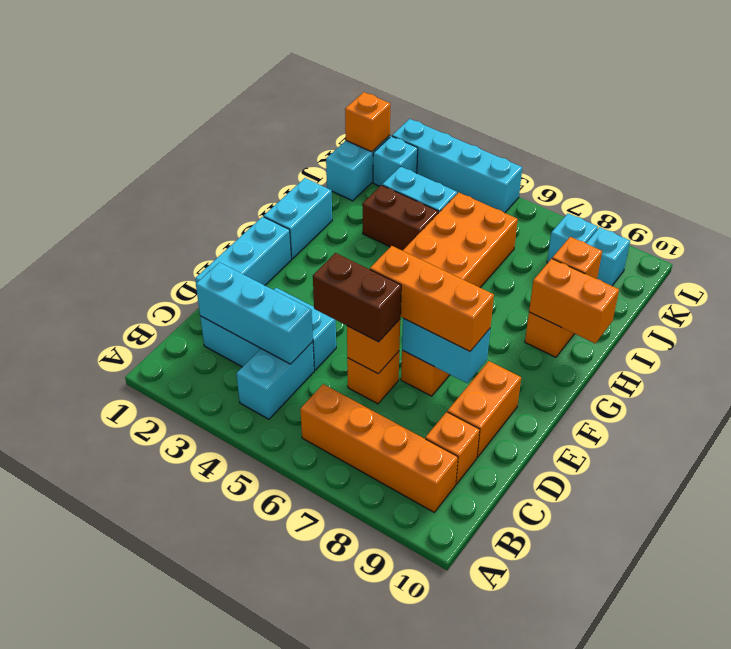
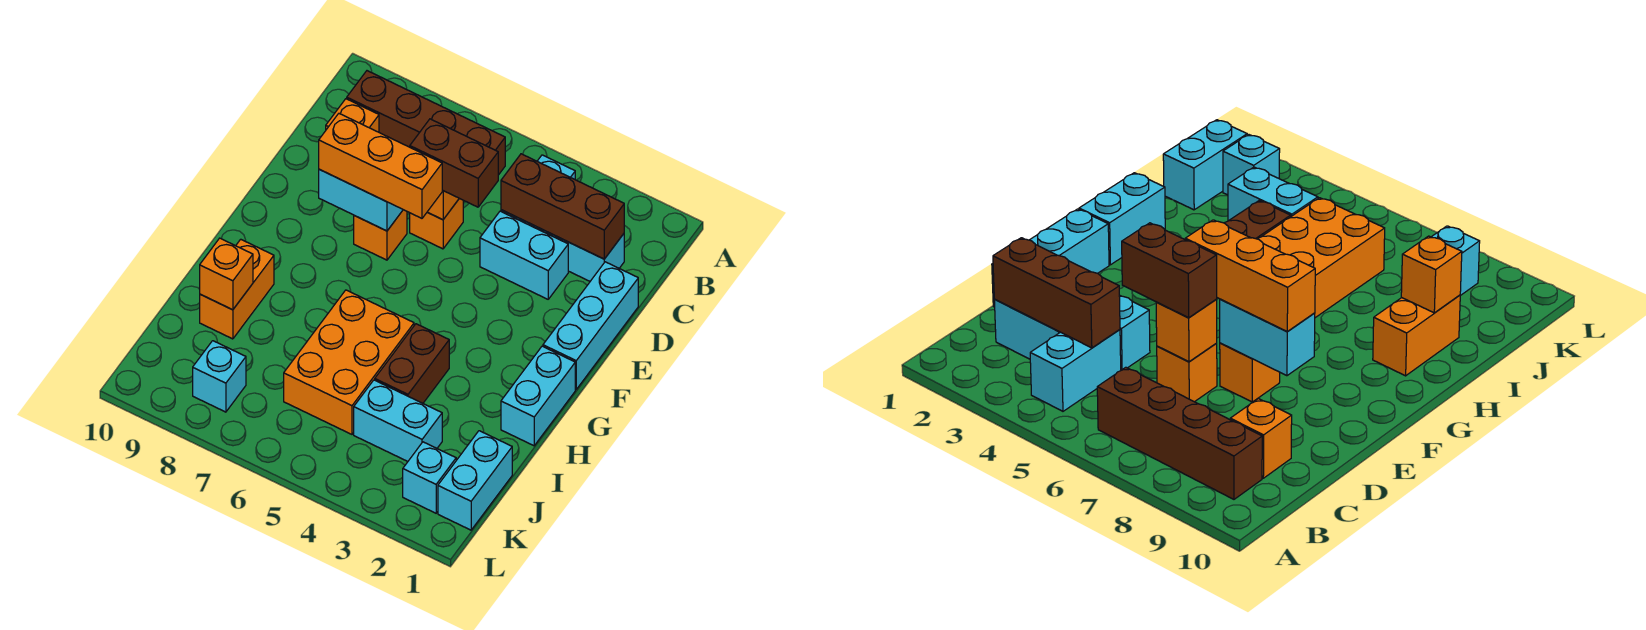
orange 1x4 brick [300,384,458,512] -> brown 1x4 brick [347,71,505,175]
cyan 1x3 brick [196,262,313,364] -> brown 1x3 brick [501,154,624,259]
orange 1x2 brick [447,361,521,457] -> none
orange 1x2 brick [529,259,619,343] -> none
brown 1x2 brick [362,185,438,251] -> brown 1x2 brick turned to [375,324,449,403]
orange 1x1 brick [345,92,390,152] -> none
cyan 1x1 brick [586,227,630,286] -> none
cyan 1x4 brick [392,119,522,213] -> none

